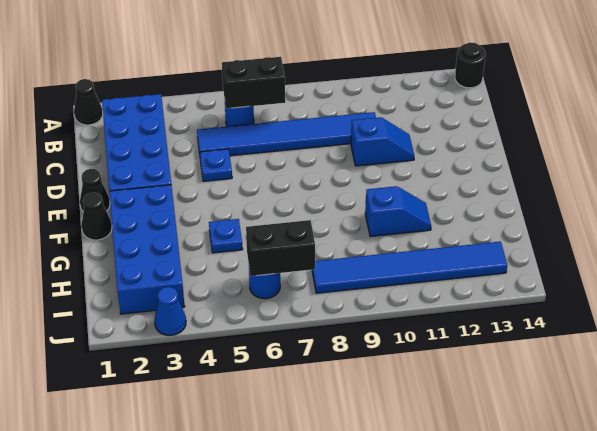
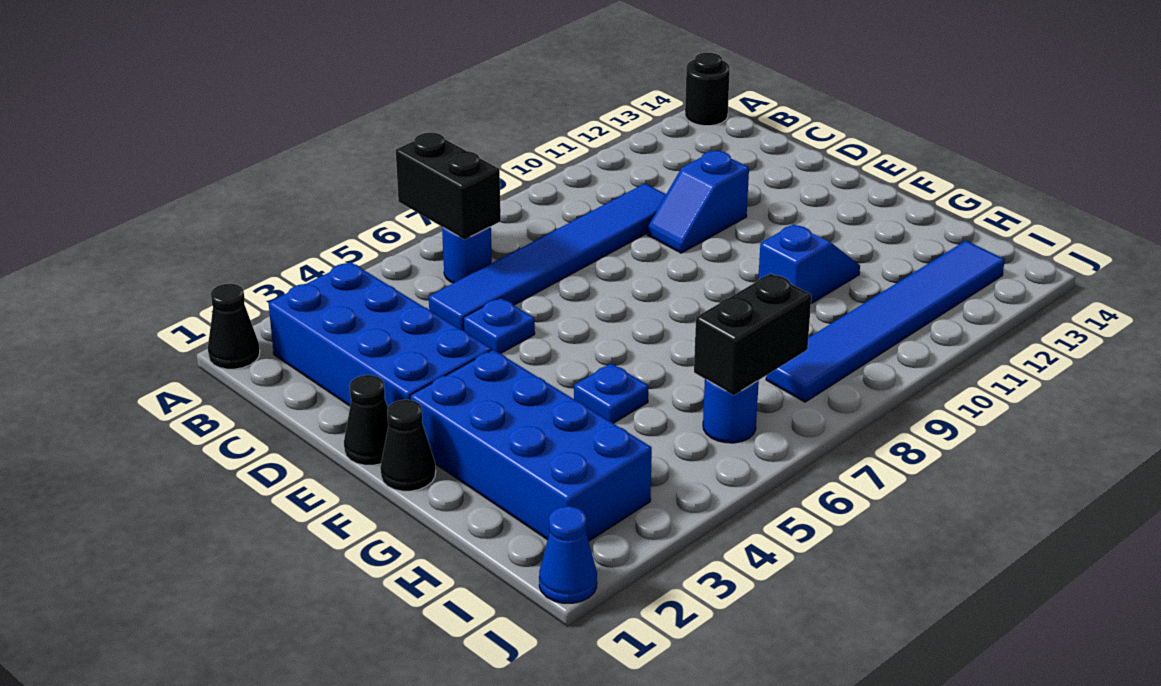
black 1x2 brick [222,57,285,109] -> black 1x2 brick turned to [396,133,501,240]
blue 1x2 slope [351,117,414,166] -> blue 1x2 slope turned to [647,151,749,253]
blue 1x1 cone [154,287,186,335] -> blue 1x1 cone moved to [539,506,597,603]

